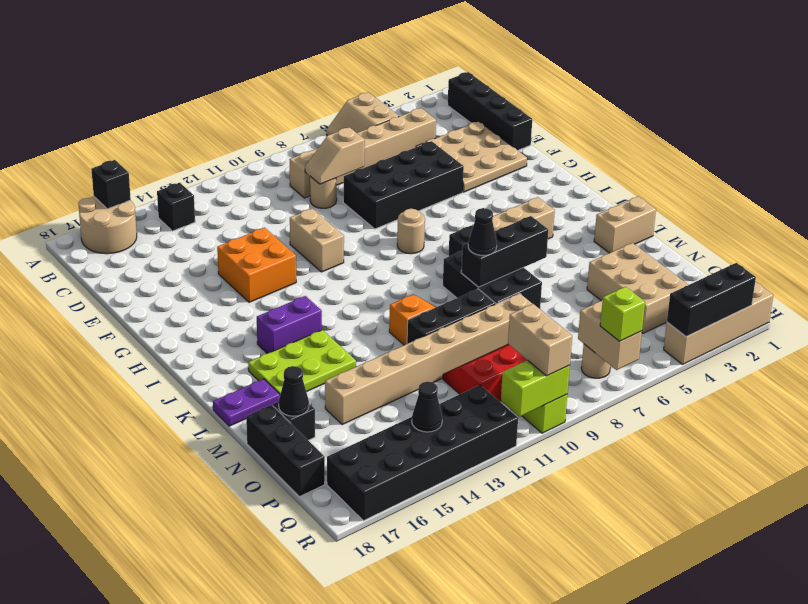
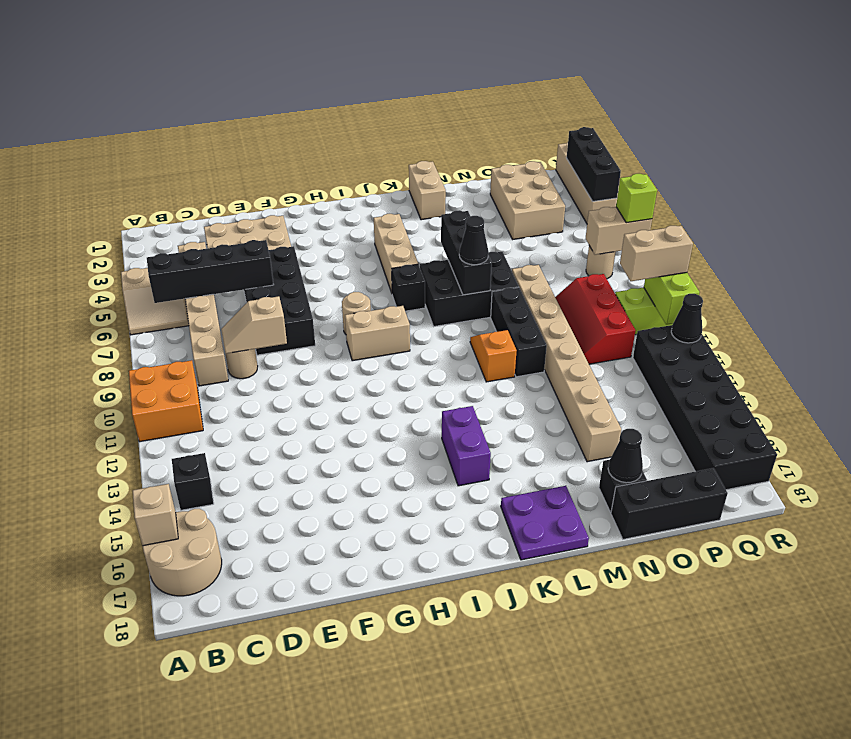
black 1x1 brick [91,160,131,209] -> tan 1x1 brick [133,484,178,546]
black 1x4 brick [448,72,532,150] -> black 1x4 brick moved to [147,240,274,303]
tan 1x2 slope [305,127,365,184] -> tan 1x2 slope turned to [221,296,287,354]
tan 1x2 brick [290,209,344,272] -> tan 1x2 brick moved to [345,306,410,361]
orange 2x2 brick [217,228,296,302] -> orange 2x2 brick moved to [129,360,203,442]
lime 2x3 plate [248,330,356,394] -> none
purple 1x2 plate [213,379,280,426] -> purple 2x2 plate [501,486,589,560]
tan 2x3 brick [587,243,688,333] -> tan 2x3 brick turned to [490,161,565,239]
black 1x1 cone [412,382,442,432] -> black 1x1 cone moved to [671,294,703,343]

